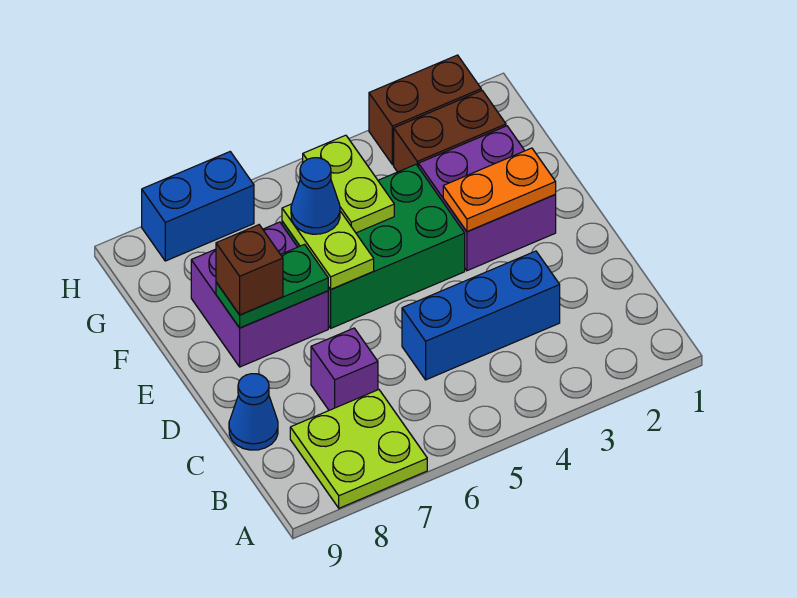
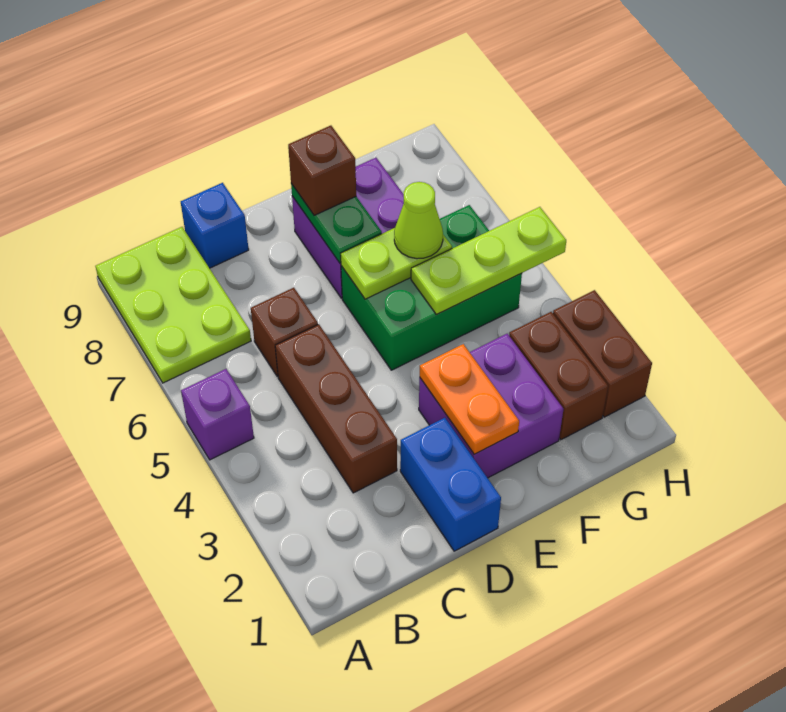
lime 2x2 plate [290,390,427,508] -> lime 2x3 plate [96,227,251,383]
blue 1x3 brick [402,251,560,380] -> brown 1x3 brick [275,324,397,493]
none -> brown 1x1 brick [251,288,318,377]
purple 1x1 brick [311,328,378,410] -> purple 1x1 brick moved to [181,369,254,460]
blue 1x1 cone [229,374,278,450] -> blue 1x1 brick [181,183,249,268]
green 2x3 brick [282,165,465,328] -> green 2x3 brick turned to [341,205,522,370]
lime 1x2 plate [303,135,394,233] -> lime 1x3 plate [411,207,566,315]
blue 1x1 cone [291,158,340,234] -> lime 1x1 cone [394,182,443,259]
blue 1x2 brick [142,152,254,261] -> blue 1x2 brick moved to [400,418,501,551]

